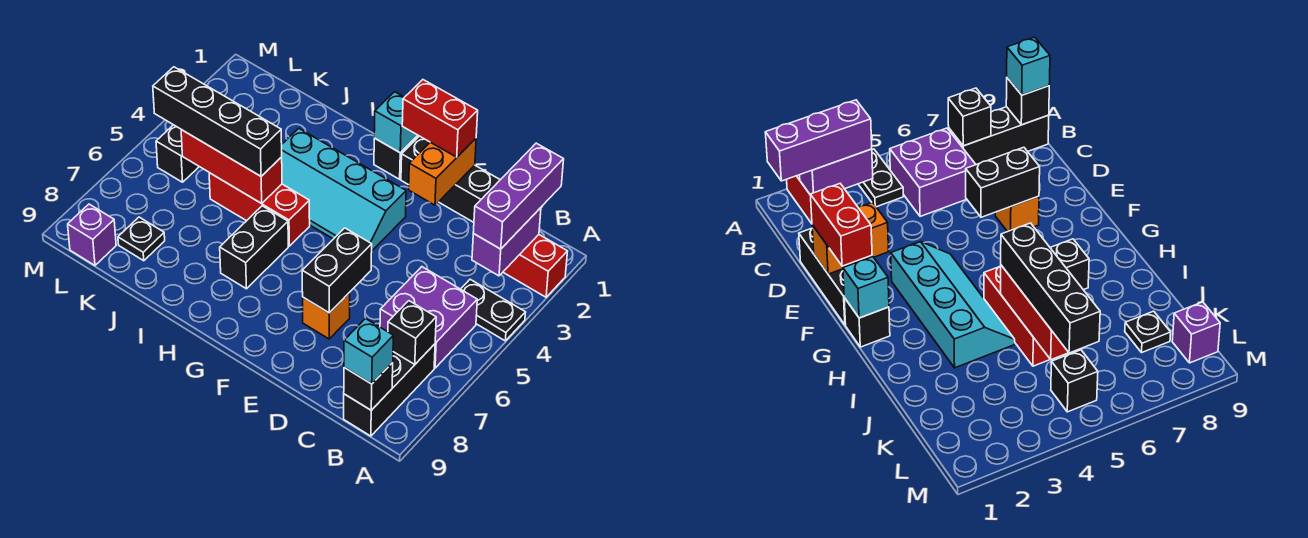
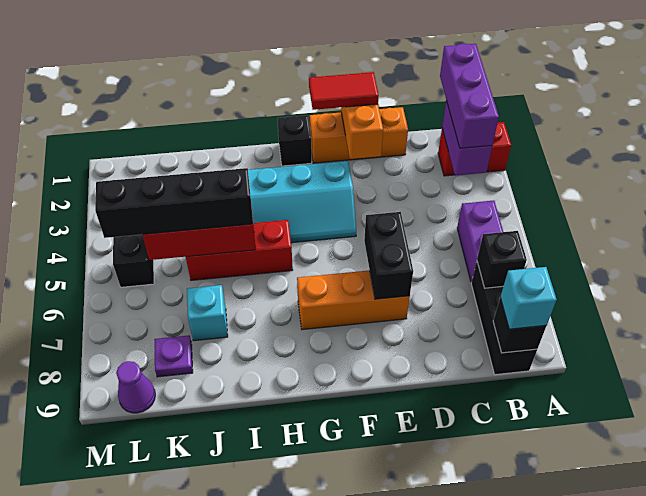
black 1x2 plate [461,279,526,341] -> none
purple 2x2 brick [380,267,477,368] -> purple 1x2 brick [457,201,503,282]
black 1x3 brick [401,136,500,222] -> orange 1x3 brick [310,107,408,163]
red 1x2 brick [402,80,478,157] -> red 1x2 tile [309,72,379,110]
orange 1x1 brick [303,293,350,339] -> orange 1x3 brick [297,270,410,330]
cyan 1x1 brick [374,92,418,153] -> cyan 1x1 brick moved to [187,285,228,341]
black 1x2 brick [220,206,288,289] -> none
black 1x1 plate [118,217,165,261] -> purple 1x1 plate [154,335,193,377]
purple 1x1 brick [68,204,116,265] -> purple 1x1 cone [116,361,155,413]

